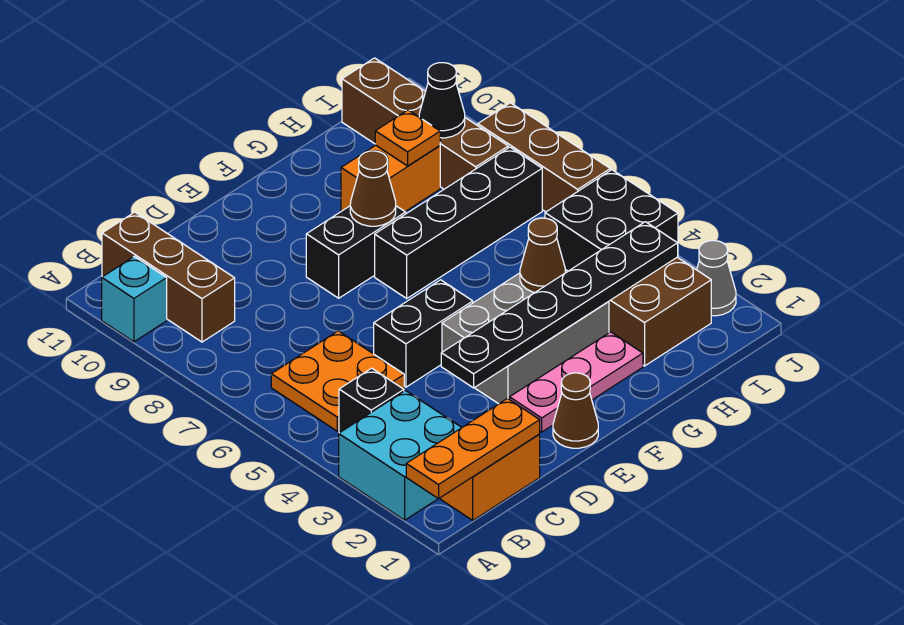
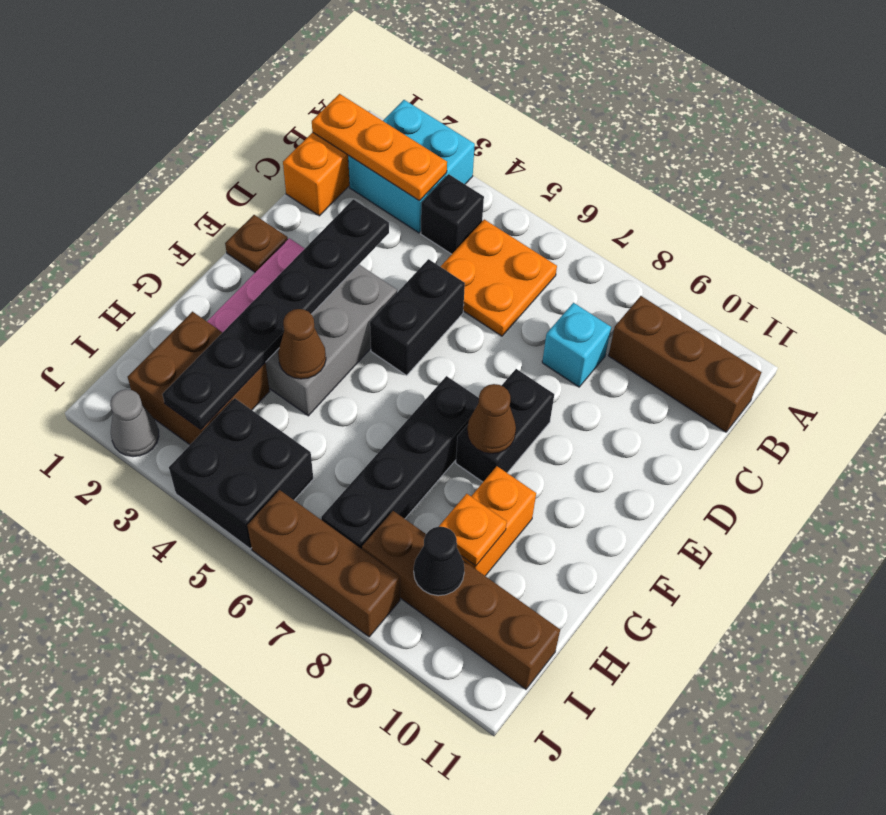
orange 1x3 plate [406,399,540,499] -> orange 1x3 plate turned to [312,94,447,201]
cyan 1x1 brick [102,256,167,342] -> cyan 1x1 brick moved to [542,303,611,387]
brown 1x1 cone [553,373,598,448] -> brown 1x1 plate [225,215,288,272]

